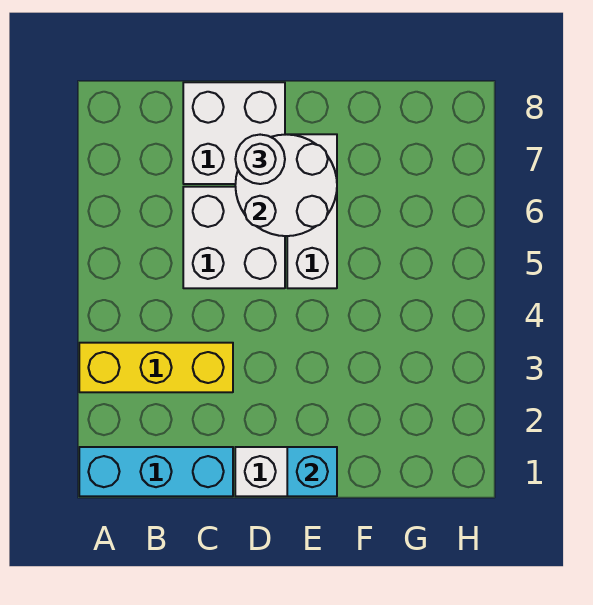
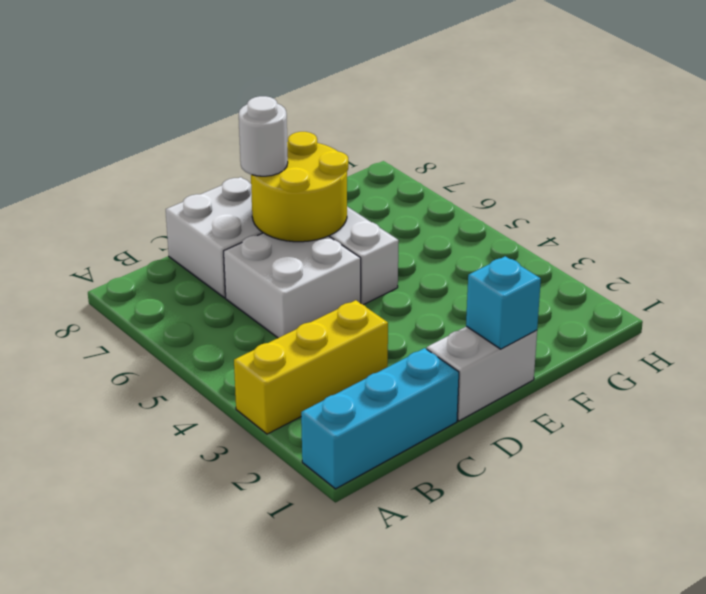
white 2x2 round brick [235,134,337,236] -> yellow 2x2 round brick [251,132,348,242]

